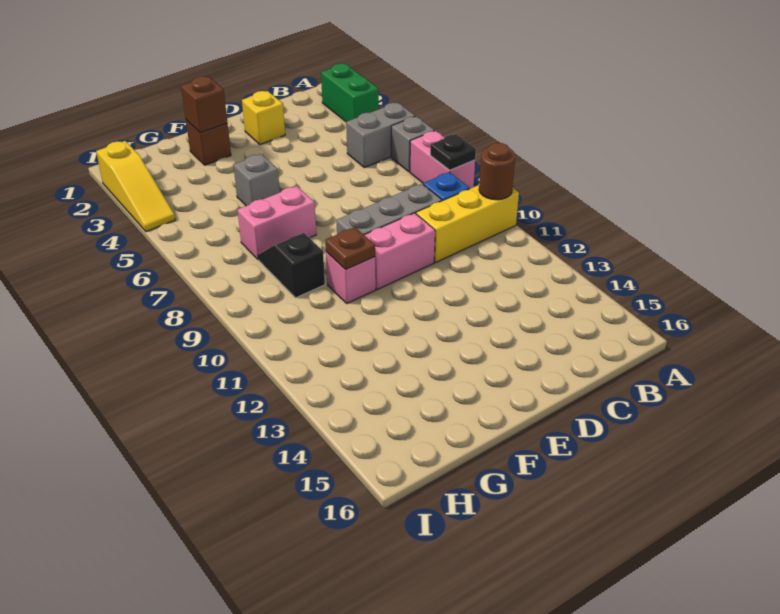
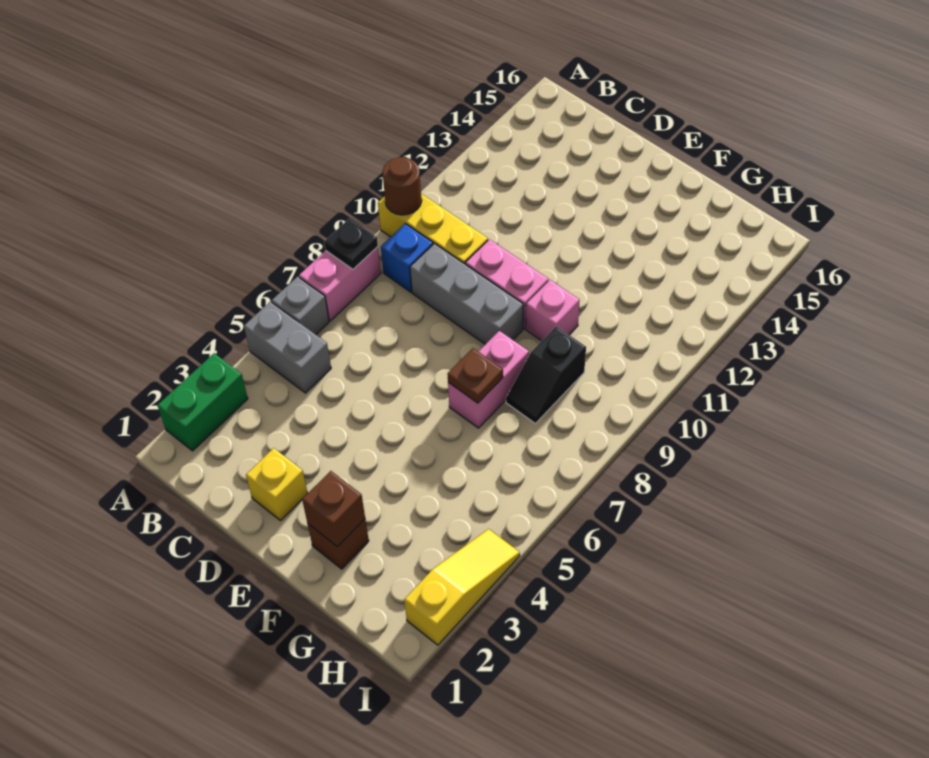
grey 1x1 brick [233,154,280,206] -> none
pink 1x2 brick [238,186,316,260] -> pink 1x2 brick turned to [448,331,529,428]
brown 1x1 plate [325,227,375,269] -> brown 1x1 plate moved to [448,348,503,403]

